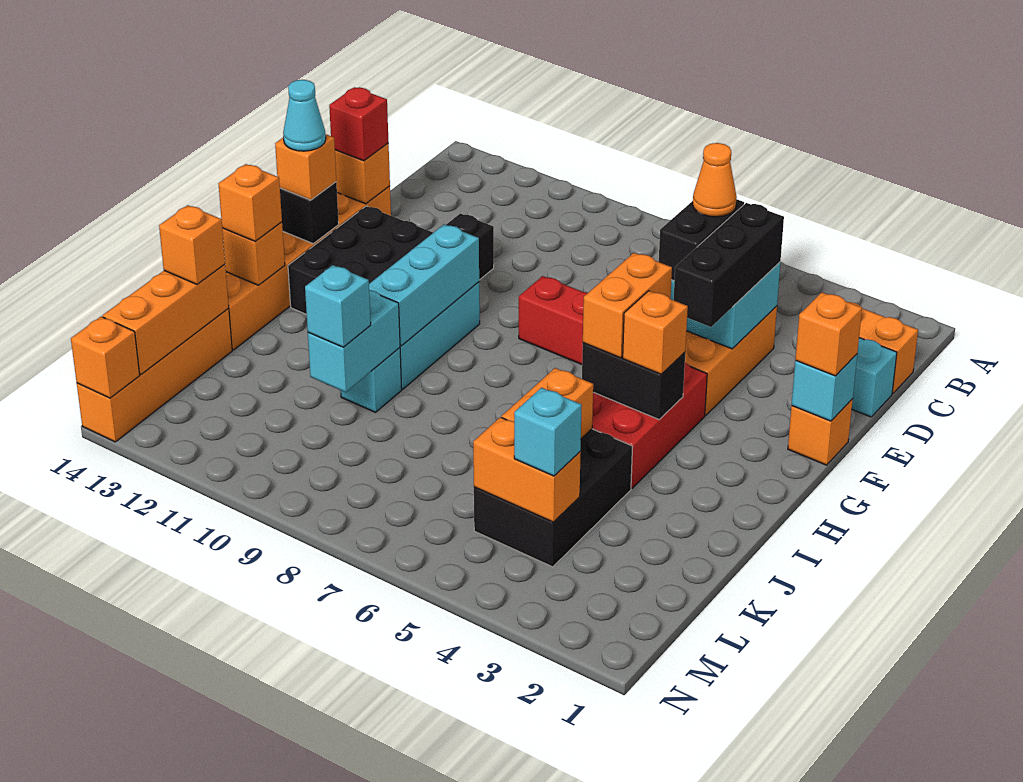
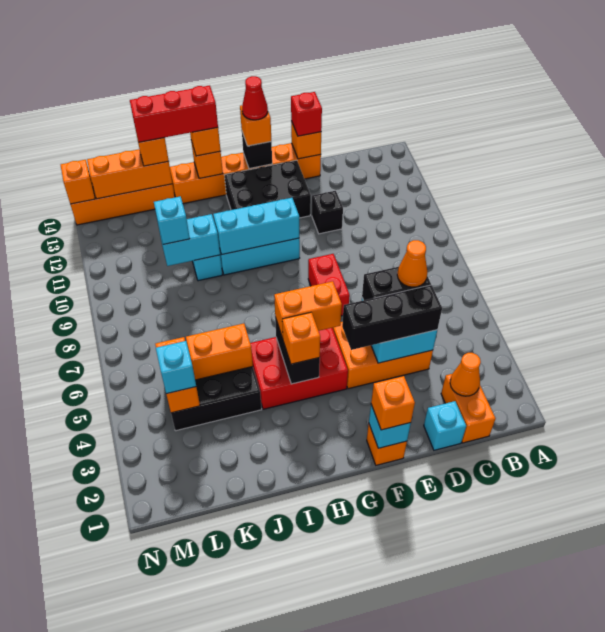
none -> orange 1x1 cone [450,353,481,396]
cyan 1x1 cone [283,80,326,151] -> red 1x1 cone [242,76,268,120]
none -> red 1x3 brick [130,85,218,142]

